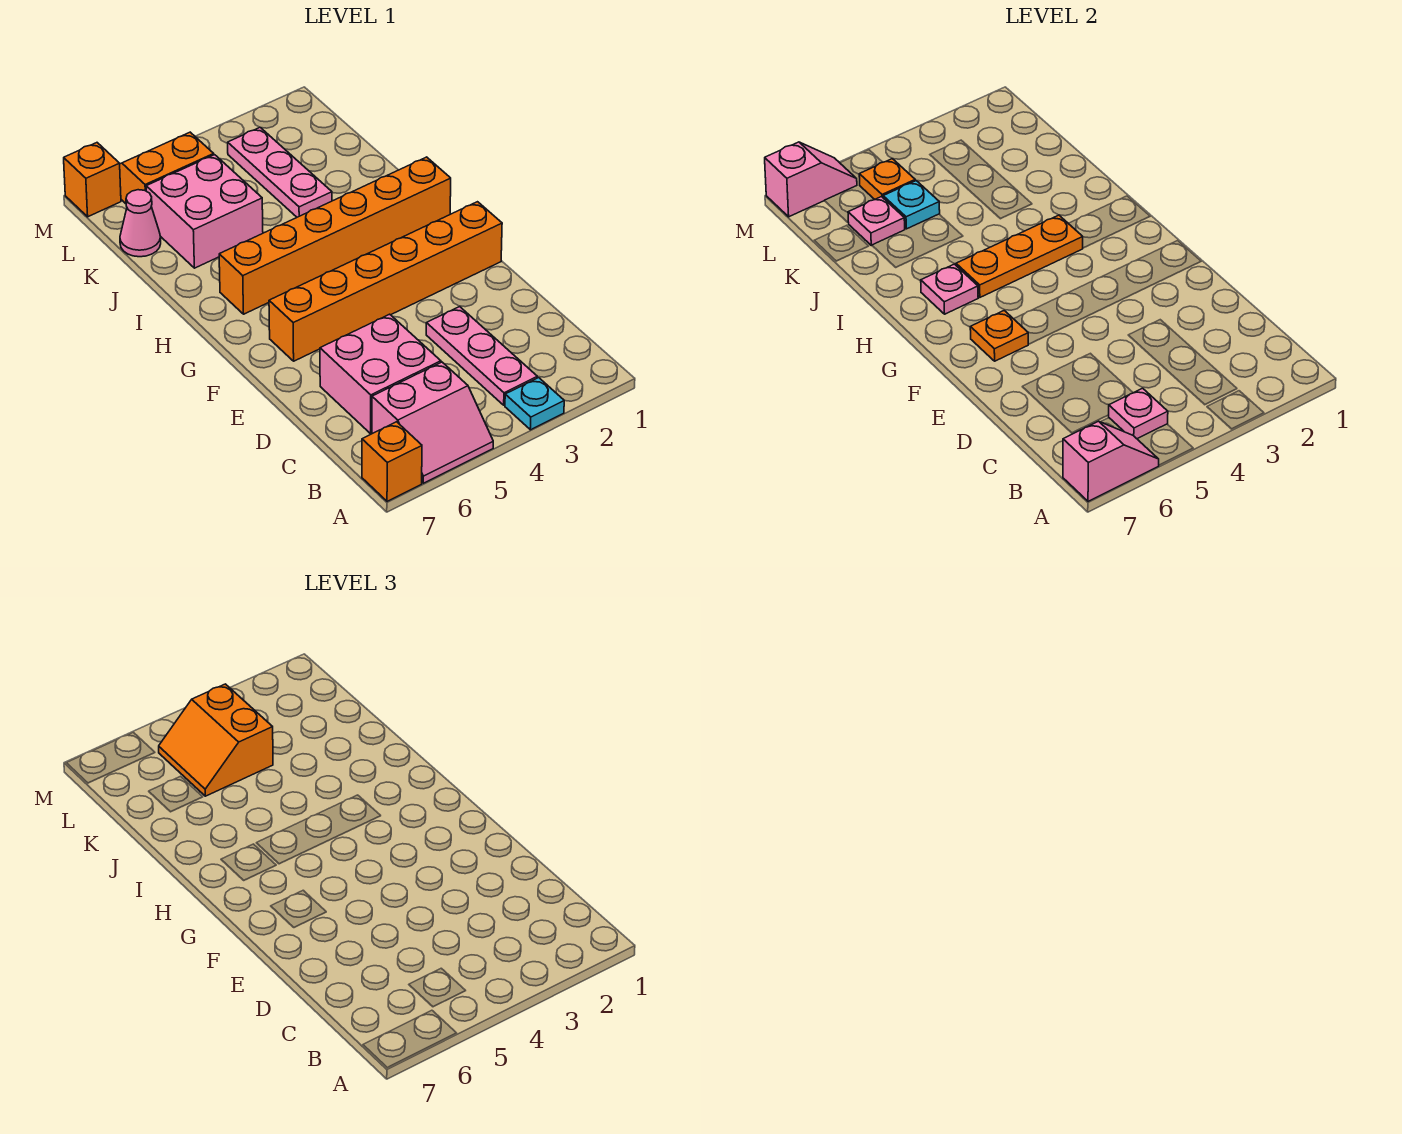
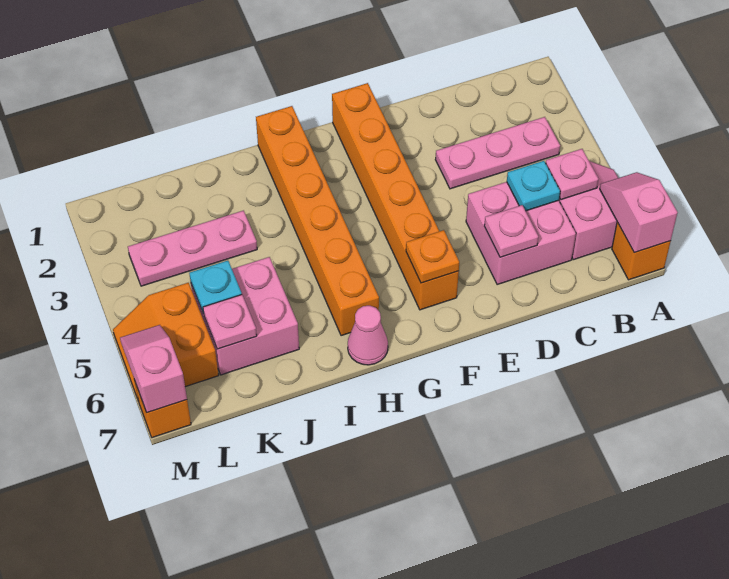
cyan 1x1 plate [505,378,564,430] -> cyan 1x1 plate moved to [507,161,560,211]
orange 1x3 plate [956,215,1083,297] -> none
pink 1x1 plate [921,264,978,314] -> pink 1x1 plate moved to [484,205,538,257]
orange 2x2 slope [159,684,273,796] -> none
pink 1x1 cone [120,190,161,257] -> pink 1x1 cone moved to [348,306,388,365]
orange 1x1 plate [859,159,915,199] -> none

